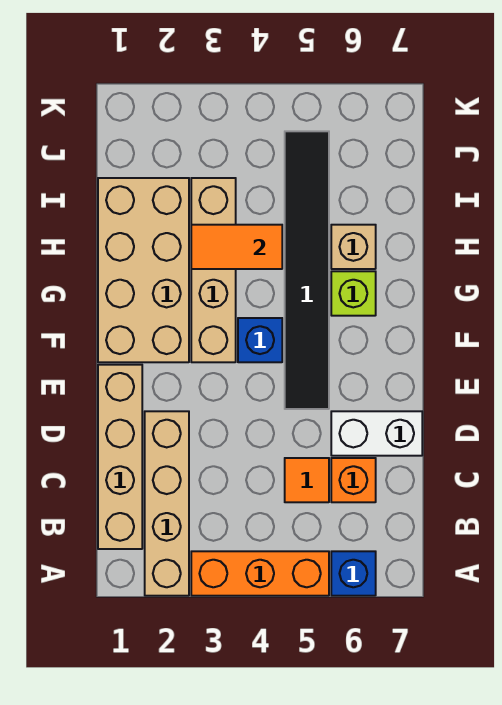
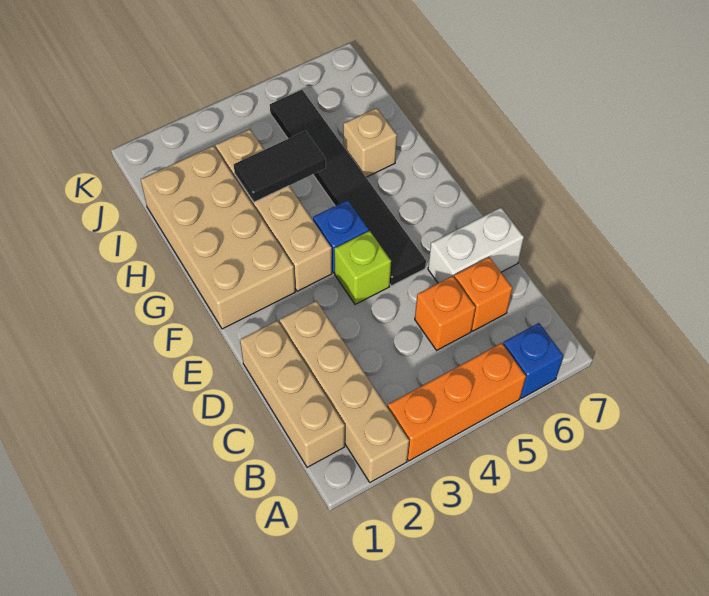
tan 1x4 brick [98,365,142,549] -> tan 1x3 brick [240,320,345,467]
orange 1x1 tile [285,458,329,502] -> orange 1x1 brick [415,276,476,350]
lime 1x1 brick [331,271,376,316] -> lime 1x1 brick moved to [334,231,391,304]
orange 1x2 tile [191,225,282,269] -> black 1x2 tile [234,131,326,202]

